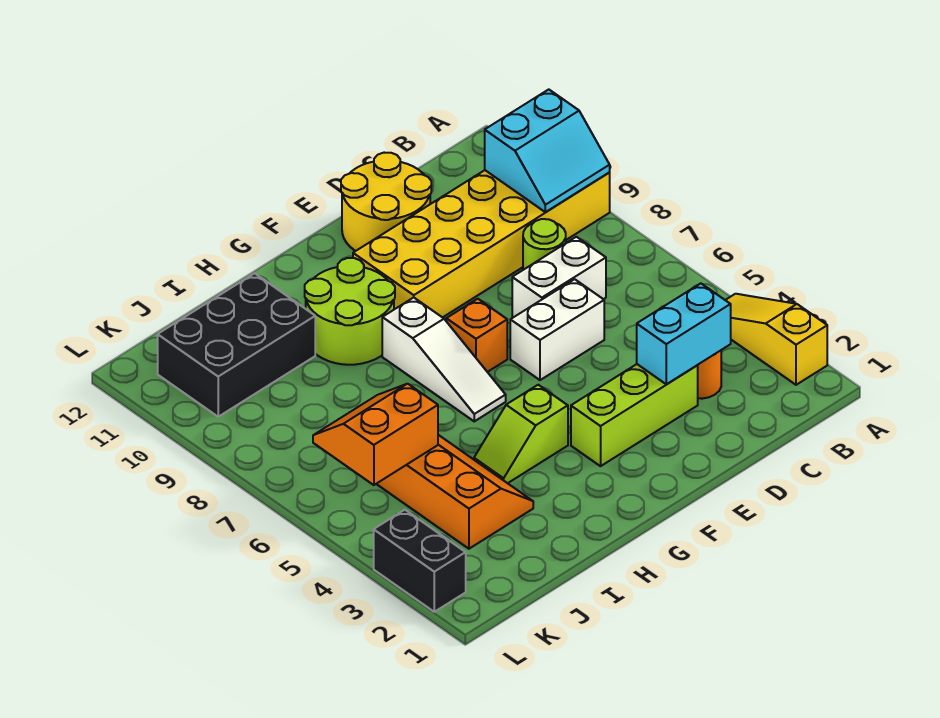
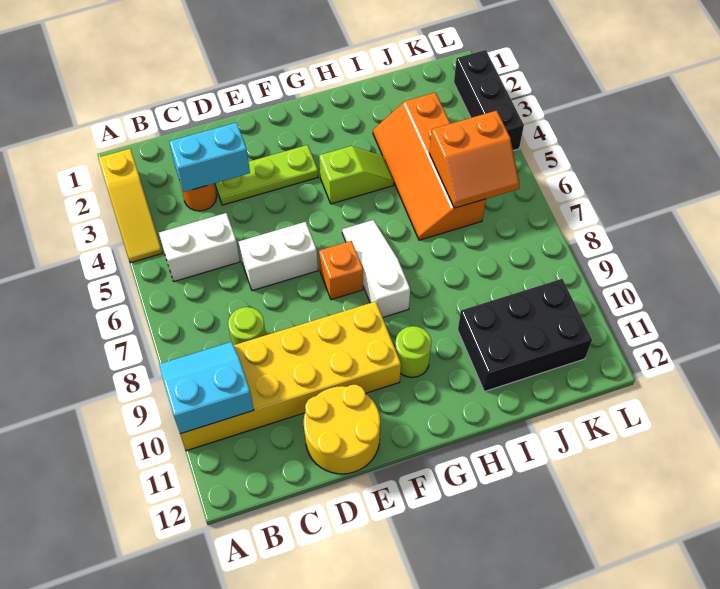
white 1x2 brick [512,237,606,317] -> white 1x2 brick moved to [159,213,240,281]
lime 1x3 brick [571,364,698,466] -> lime 1x3 plate [215,145,318,205]
lime 2x2 round brick [305,258,395,365] -> lime 1x1 round brick [395,326,432,377]
black 1x2 brick [374,510,466,612] -> black 1x3 brick [454,50,524,151]

